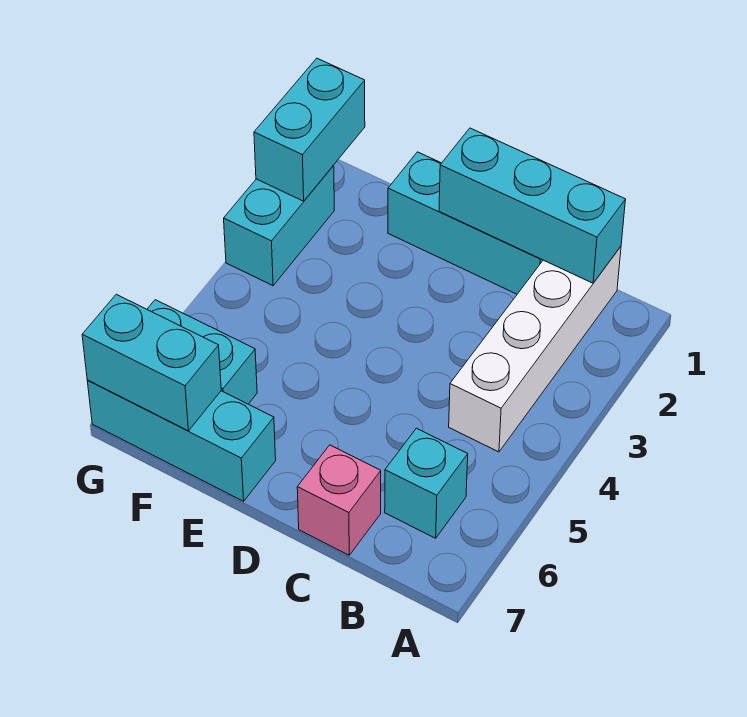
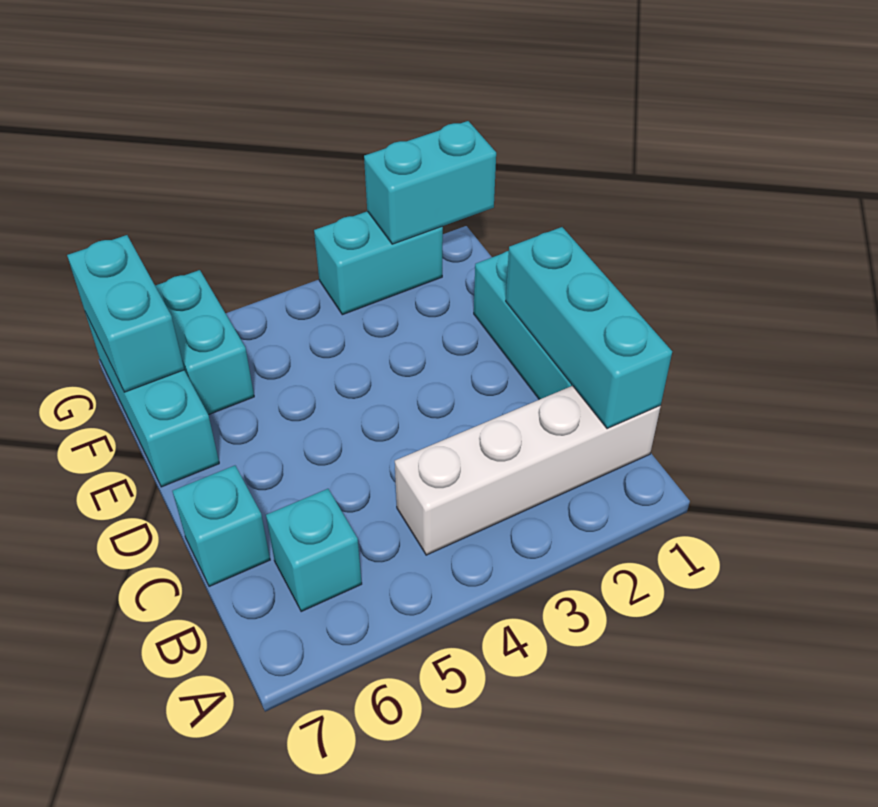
pink 1x1 brick [297,445,381,555] -> cyan 1x1 brick [173,466,270,586]

